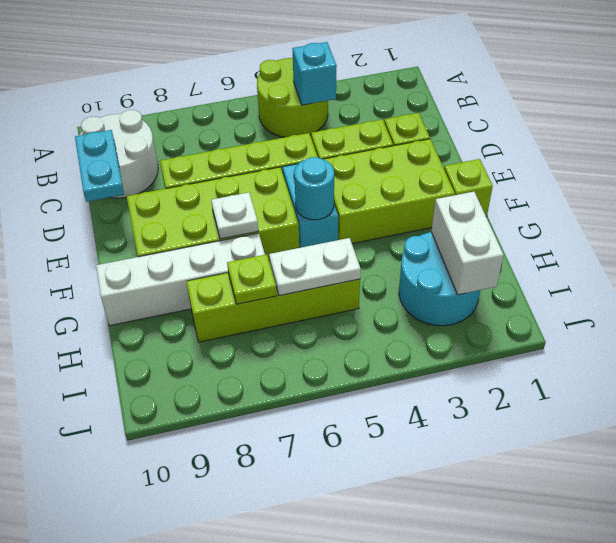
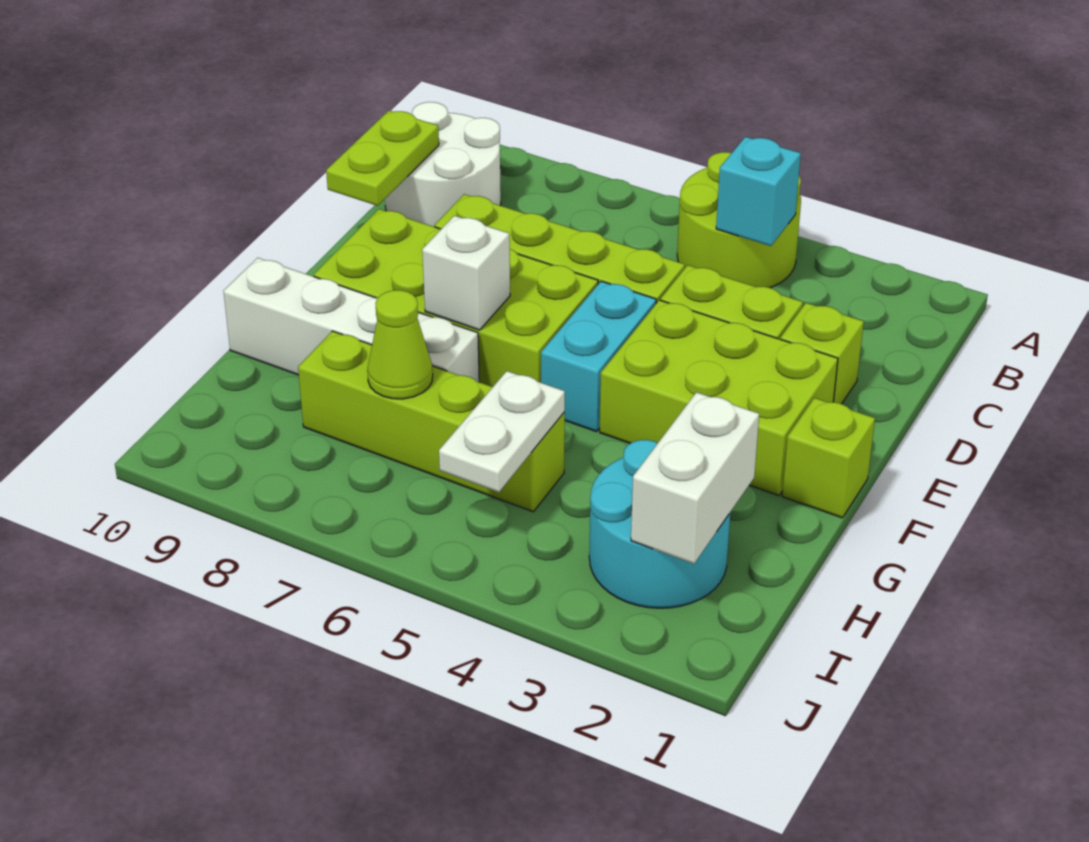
cyan 1x2 plate [75,130,124,202] -> lime 1x2 plate [326,110,439,206]
cyan 1x1 round brick [294,157,334,220] -> none
white 1x1 plate [211,192,258,239] -> white 1x1 brick [422,216,510,330]
white 1x2 plate [269,238,361,296] -> white 1x2 plate turned to [439,371,565,492]
lime 1x1 plate [227,254,277,304] -> lime 1x1 cone [367,290,433,399]

